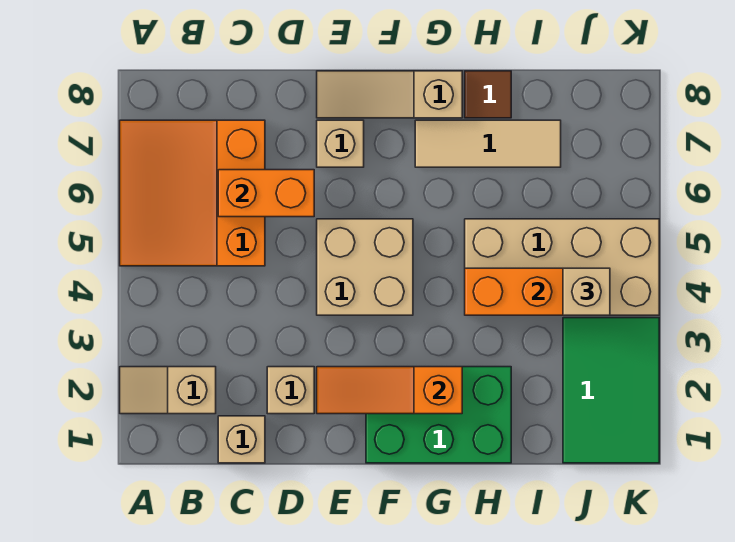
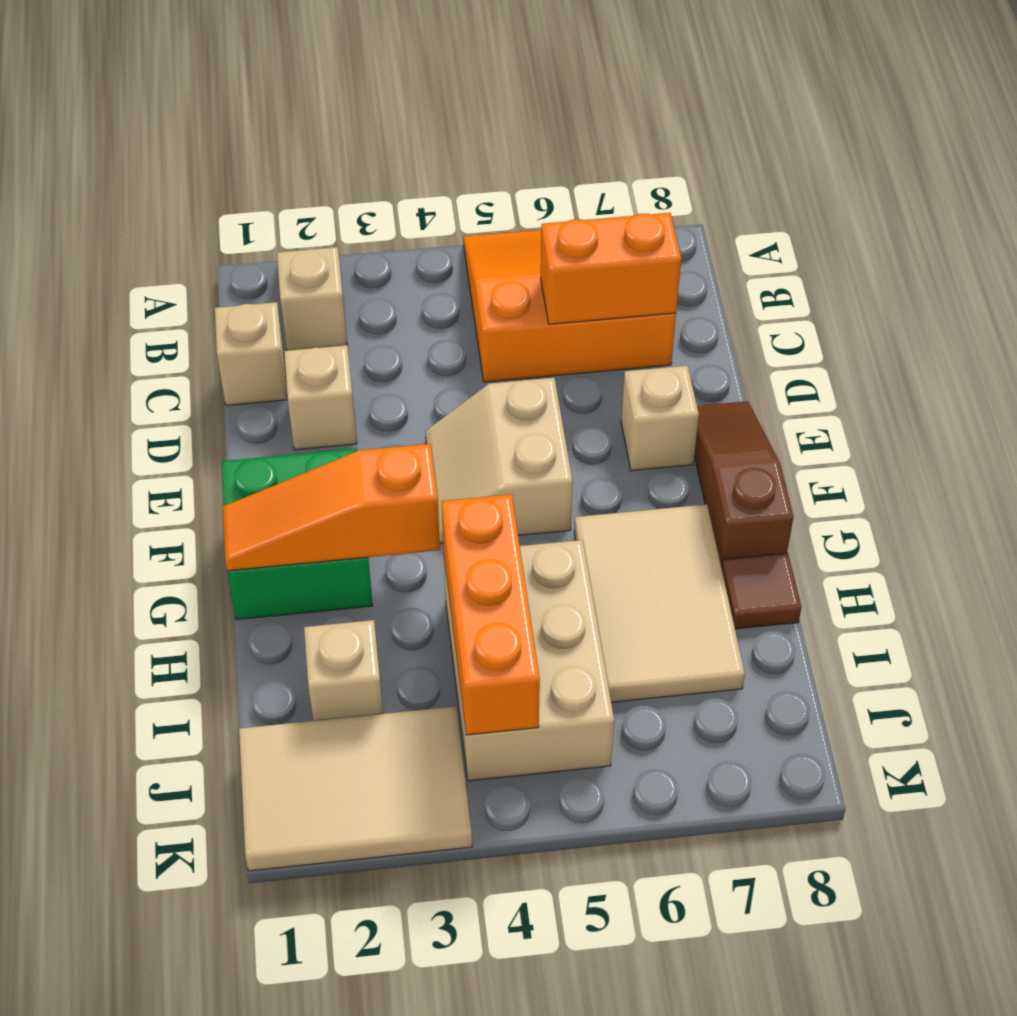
orange 1x2 brick [218,170,314,217] -> orange 1x2 brick turned to [541,213,681,324]
orange 1x3 slope [317,367,462,414] -> orange 1x3 slope turned to [223,444,440,571]
tan 2x2 brick [317,219,413,315] -> tan 2x2 slope [425,378,573,543]
tan 1x3 slope [317,71,462,118] -> brown 1x3 slope [694,401,793,568]
green 2x3 brick [366,367,511,463] -> green 2x2 brick [222,449,373,620]
tan 1x3 tile [415,120,561,167] -> tan 2x3 tile [574,504,745,702]
tan 2x4 brick [465,219,659,315] -> tan 2x3 brick [444,540,614,781]
green 2x3 tile [563,318,659,463] -> tan 2x3 tile [239,706,472,871]
tan 1x1 brick [563,268,610,315] -> tan 1x1 brick moved to [304,620,383,721]

